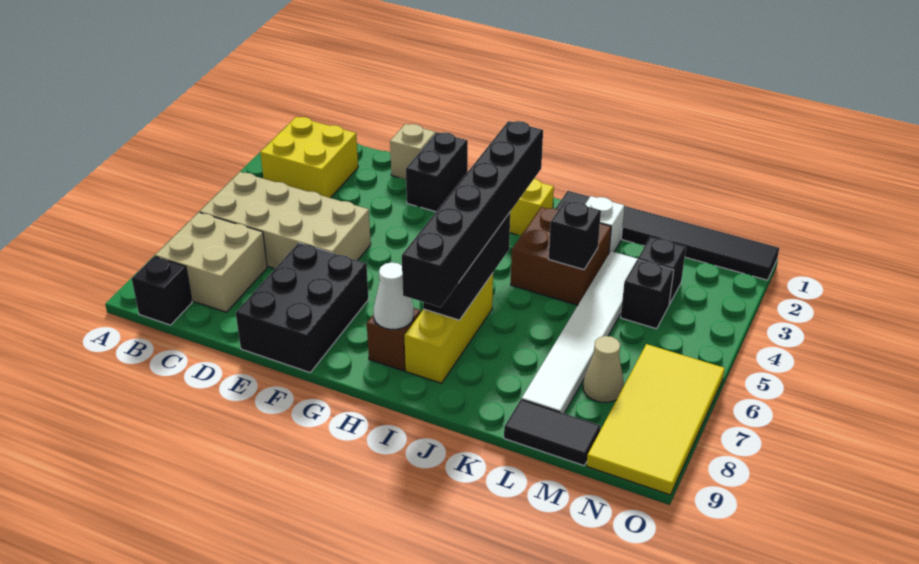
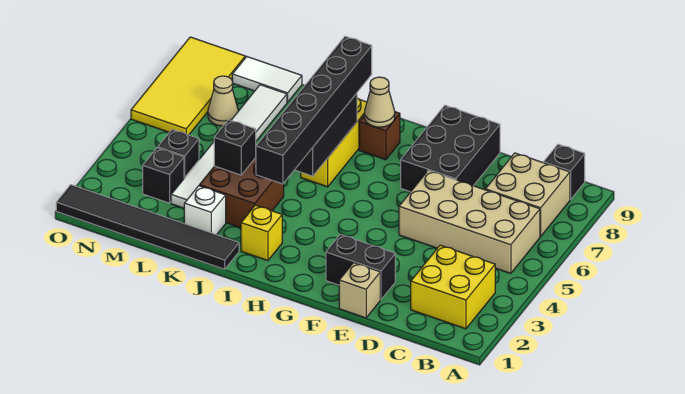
black 1x2 brick [406,132,468,212] -> black 1x2 brick turned to [326,234,395,300]
white 1x1 cone [374,262,414,329] -> tan 1x1 cone [364,77,395,127]
black 1x2 tile [504,399,601,466] -> white 1x2 tile [232,57,302,102]

